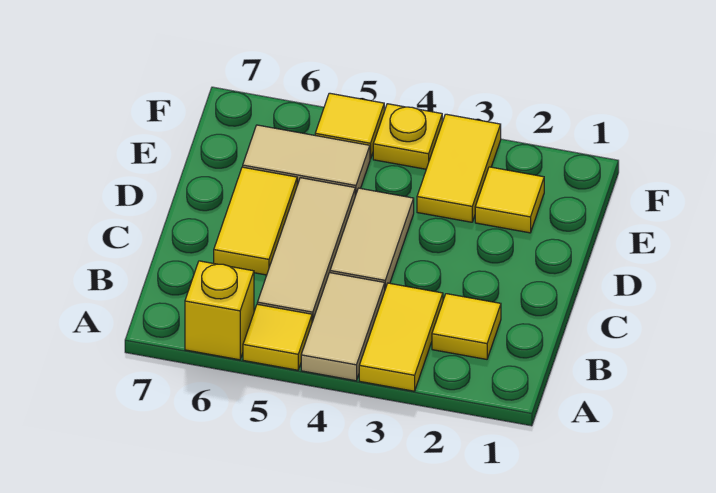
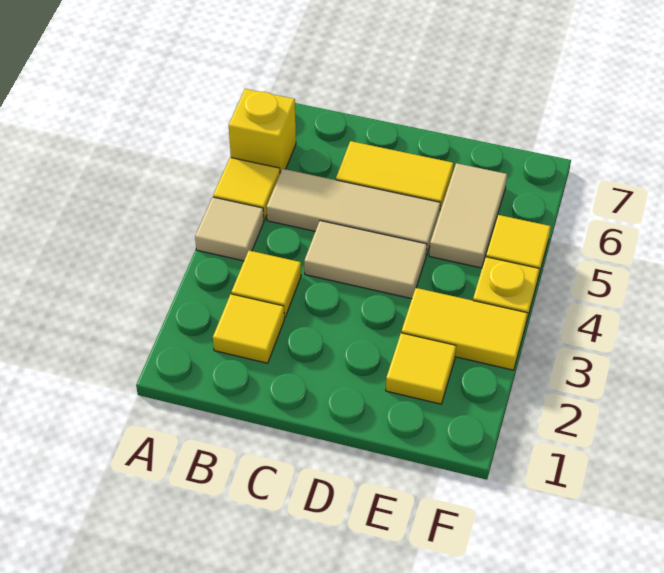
yellow 1x2 tile [359,283,443,391] -> yellow 1x1 tile [231,251,301,318]
tan 1x2 tile [301,273,385,381] -> tan 1x1 tile [195,197,264,261]

